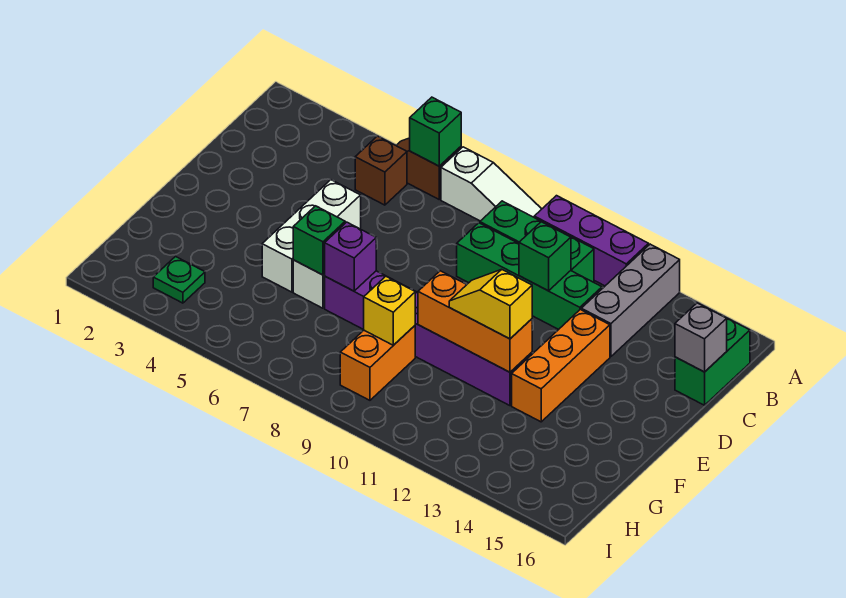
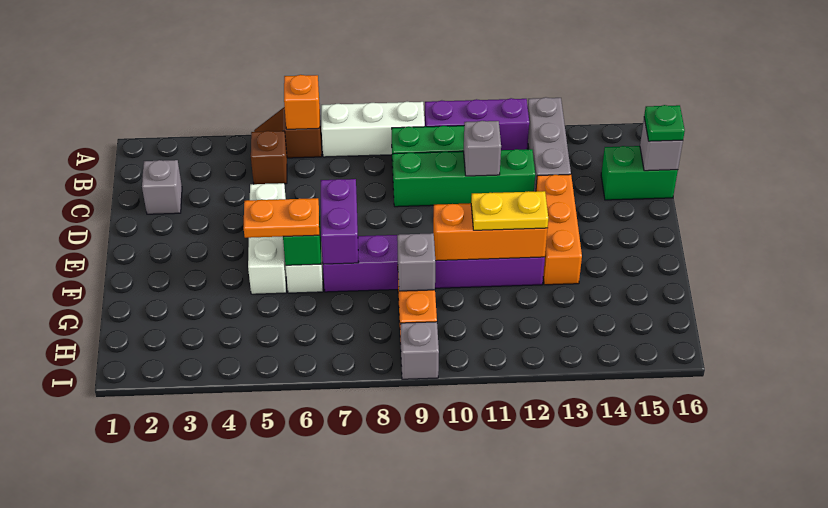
green 1x1 brick [410,97,461,166] -> orange 1x1 brick [284,75,320,129]
white 1x3 slope [441,147,541,221] -> white 1x3 brick [321,102,425,157]
green 1x2 brick [675,315,750,405] -> green 1x2 brick turned to [601,146,678,200]
none -> grey 1x1 brick [142,160,182,214]
green 1x1 brick [519,222,571,291] -> grey 1x1 brick [464,121,501,176]
none -> orange 1x2 plate [244,198,319,238]
purple 1x1 brick [325,222,376,291] -> purple 1x2 brick [321,179,359,264]
yellow 1x2 slope [449,270,532,339] -> yellow 1x2 plate [471,191,548,230]
yellow 1x1 brick [364,276,415,345] -> grey 1x1 brick [397,233,435,291]
green 1x1 plate [153,257,205,303] -> green 1x1 plate moved to [644,105,685,141]
none -> grey 1x1 brick [400,322,439,379]

